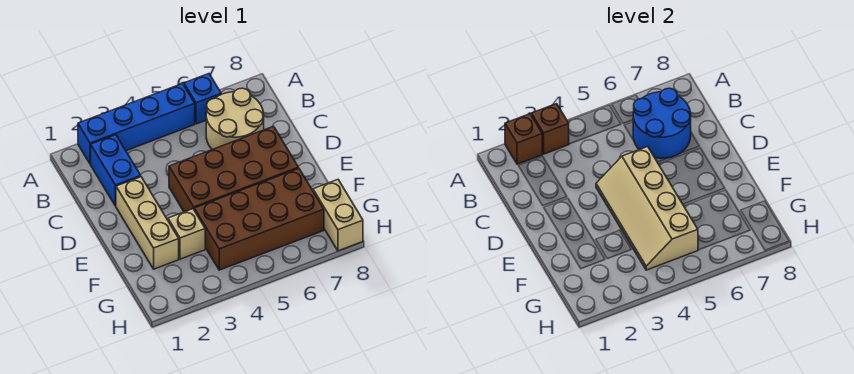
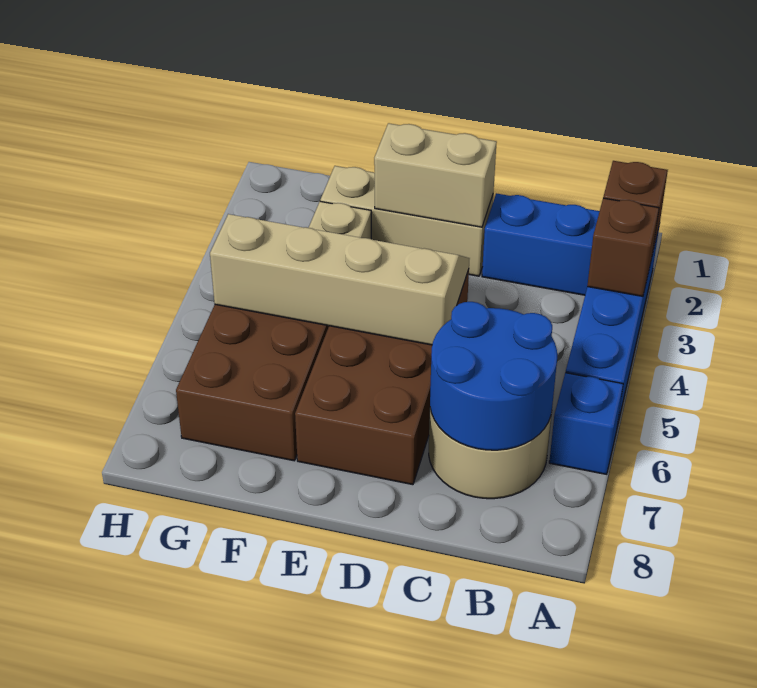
tan 1x2 brick [313,180,363,251] -> tan 1x2 brick moved to [374,123,497,227]

